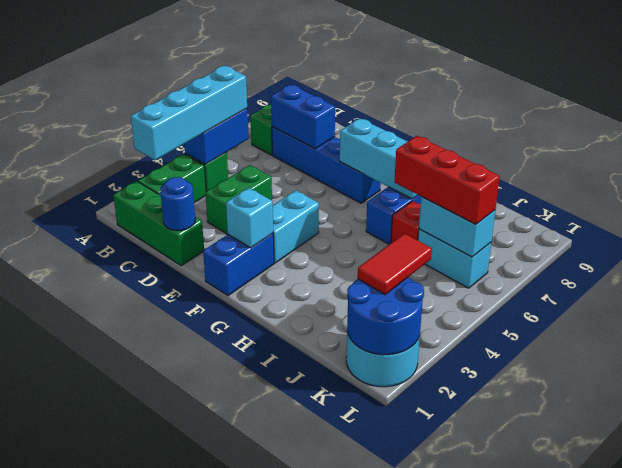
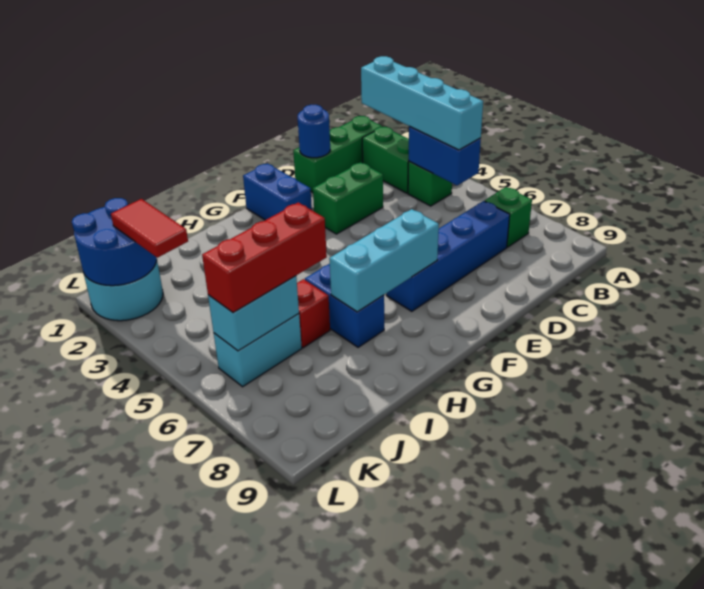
blue 1x2 brick [271,85,335,149] -> none
green 1x2 brick [205,165,272,234] -> green 1x2 brick turned to [313,162,383,234]
cyan 1x1 brick [226,188,273,248] -> none
cyan 1x2 brick [273,190,319,263] -> none

